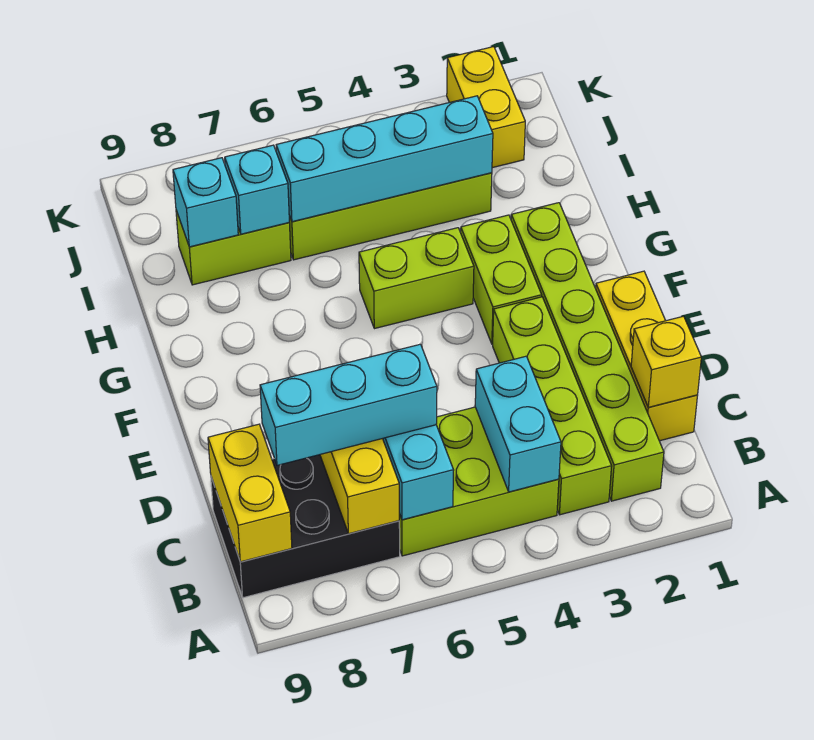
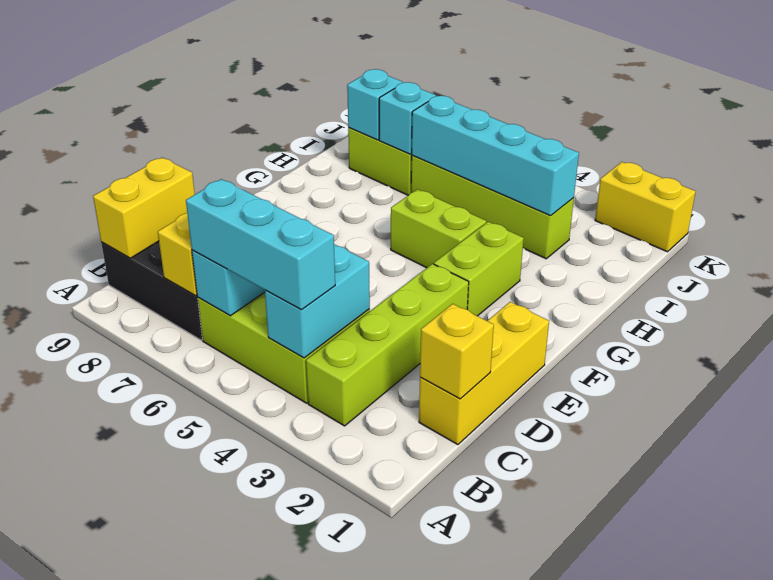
lime 1x6 brick [511,203,664,501] -> none
cyan 1x3 brick [260,344,437,465] -> cyan 1x3 brick moved to [186,179,335,310]
yellow 1x2 brick [447,47,525,168] -> yellow 1x2 brick turned to [595,162,696,252]

